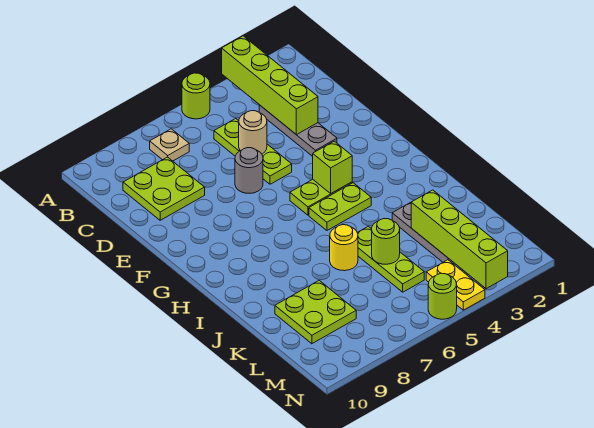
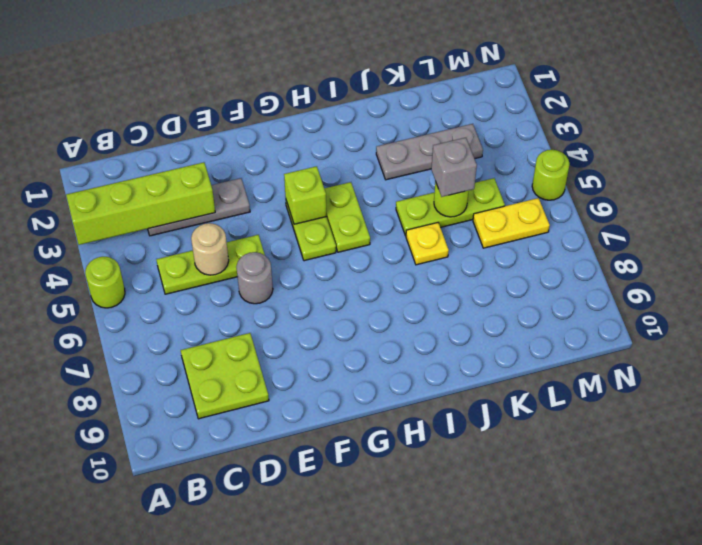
tan 1x1 plate [150,129,189,161] -> none
yellow 1x1 round brick [330,225,358,271] -> yellow 1x1 plate [406,223,449,265]
lime 1x4 brick [411,190,508,289] -> none
none -> grey 1x1 brick [431,138,477,197]
lime 2x2 plate [275,281,356,344] -> none
yellow 1x2 plate [426,260,485,310] -> yellow 1x2 plate moved to [473,198,550,248]

